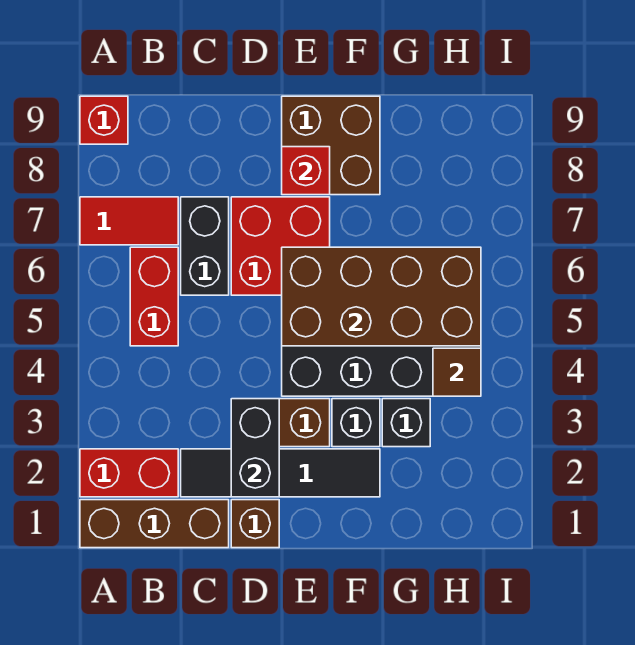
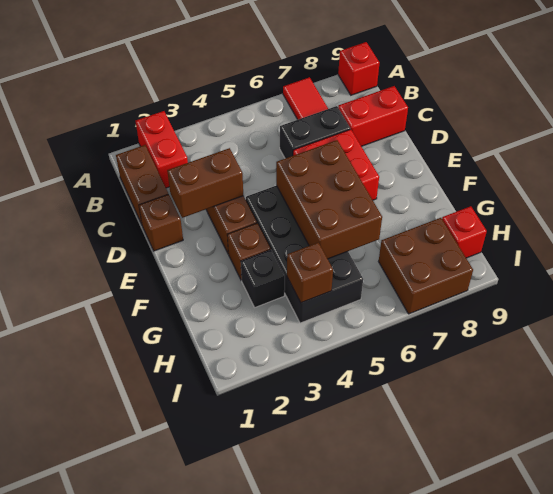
brown 1x3 brick [80,500,229,548] -> brown 1x2 brick [116,145,168,224]
red 1x2 brick [130,247,178,346] -> red 1x2 brick moved to [338,86,408,146]
black 1x4 tile [181,449,380,497] -> none
black 1x2 brick [231,399,279,497] -> brown 1x2 brick [167,148,243,218]
brown 2x4 brick [282,247,481,346] -> brown 2x3 brick [276,140,382,259]
brown 2x2 brick [282,96,380,195] -> brown 2x2 brick moved to [379,218,473,314]
red 1x1 brick [282,147,330,195] -> red 1x1 brick moved to [442,206,487,258]
black 1x1 brick [332,399,380,447] -> brown 1x1 brick [227,223,271,281]
brown 1x1 tile [433,348,481,396] -> brown 1x1 brick [287,243,333,303]

